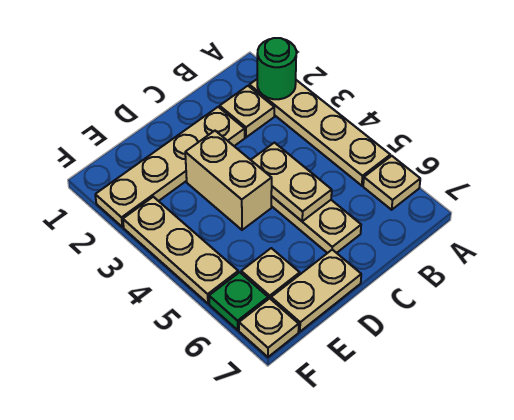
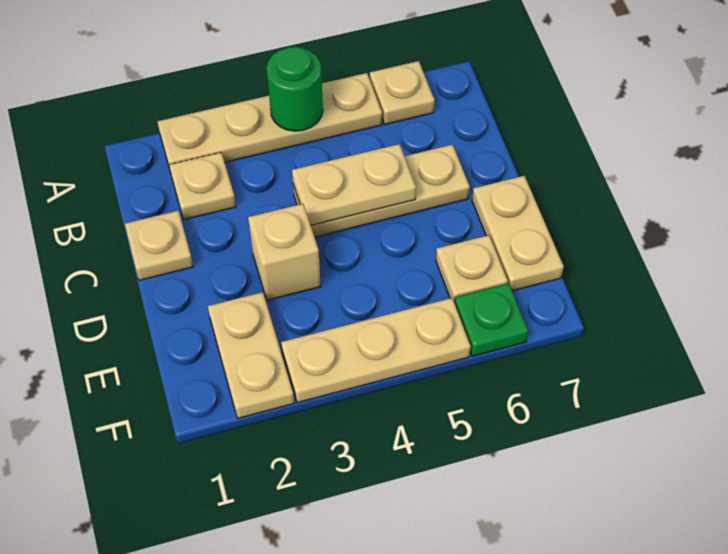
green 1x1 round brick [257,38,296,99] -> green 1x1 round brick moved to [267,47,323,131]
tan 1x4 plate [95,107,245,227] -> tan 1x2 plate [208,292,294,418]
tan 1x2 brick [185,131,272,230] -> tan 1x1 brick [248,204,321,300]
tan 1x1 plate [239,298,299,357] -> tan 1x1 plate moved to [125,211,193,280]

